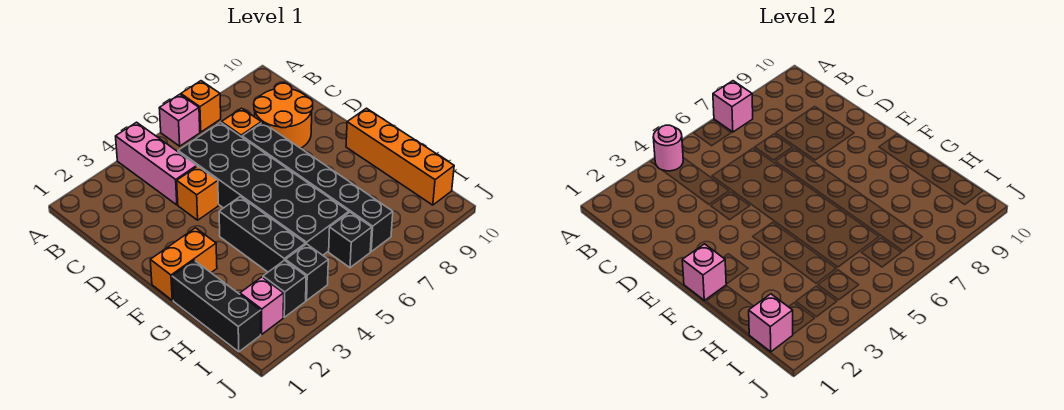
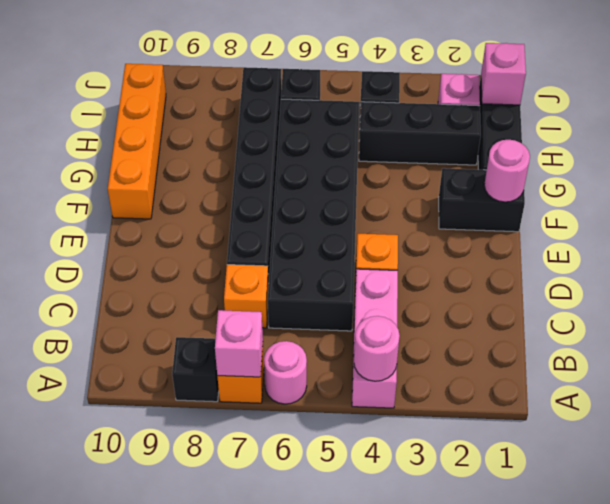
pink 1x1 brick [159,94,200,146] -> pink 1x1 round brick [264,341,307,404]
orange 2x2 round brick [254,83,313,148] -> none
orange 1x2 brick [150,228,217,300] -> black 1x2 brick [439,168,525,232]
pink 1x1 brick [682,244,726,300] -> pink 1x1 round brick [484,140,530,202]
black 1x3 brick [219,197,306,272] -> black 1x3 brick turned to [359,102,481,165]
black 1x1 brick [263,260,306,317] -> black 1x1 brick moved to [172,337,219,402]

